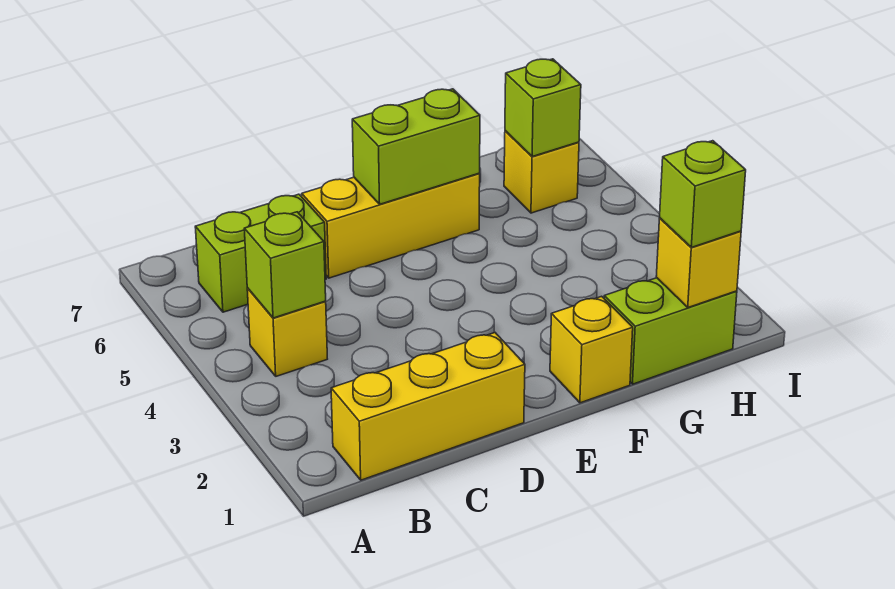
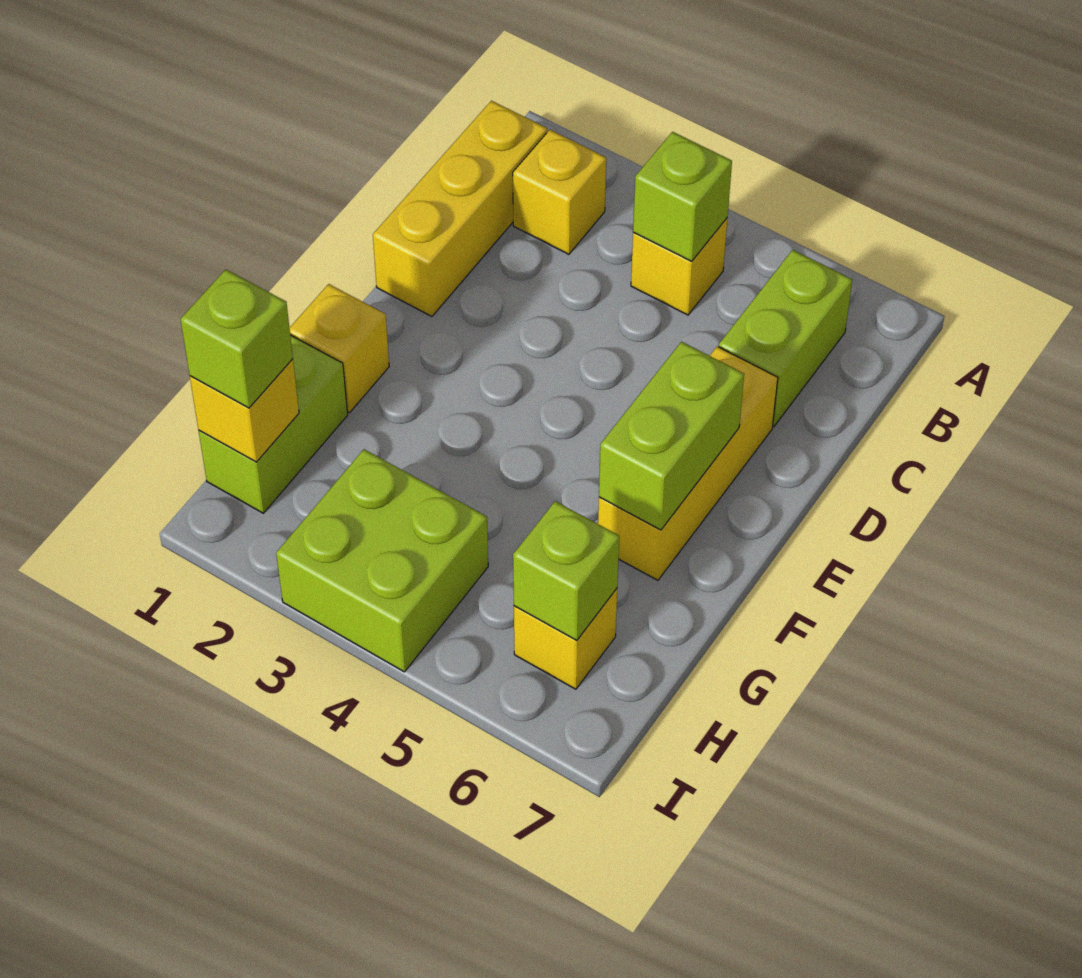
none -> yellow 1x1 brick [513,130,606,254]
none -> lime 2x2 brick [276,449,488,672]

